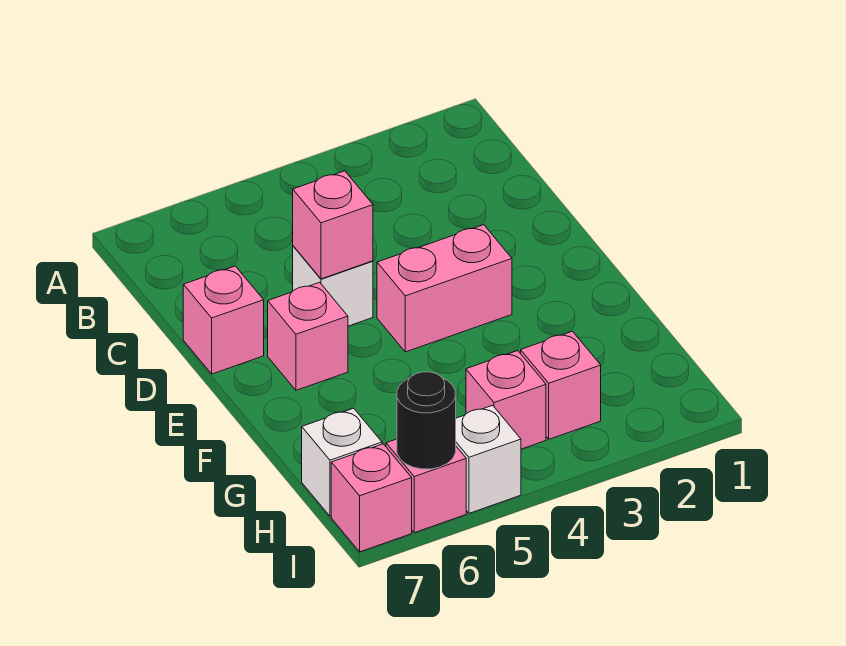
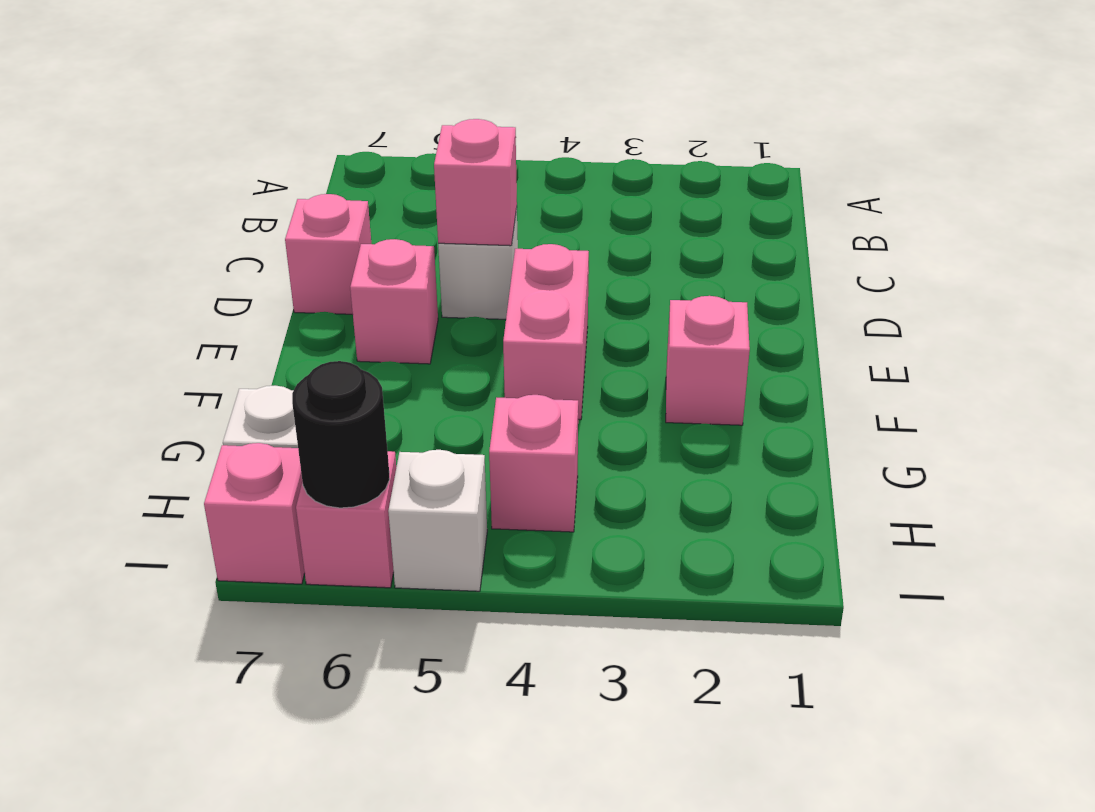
pink 1x2 brick [377,225,512,352] -> pink 1x2 brick turned to [503,244,589,420]
pink 1x1 brick [521,331,601,439] -> pink 1x1 brick moved to [666,296,750,425]

